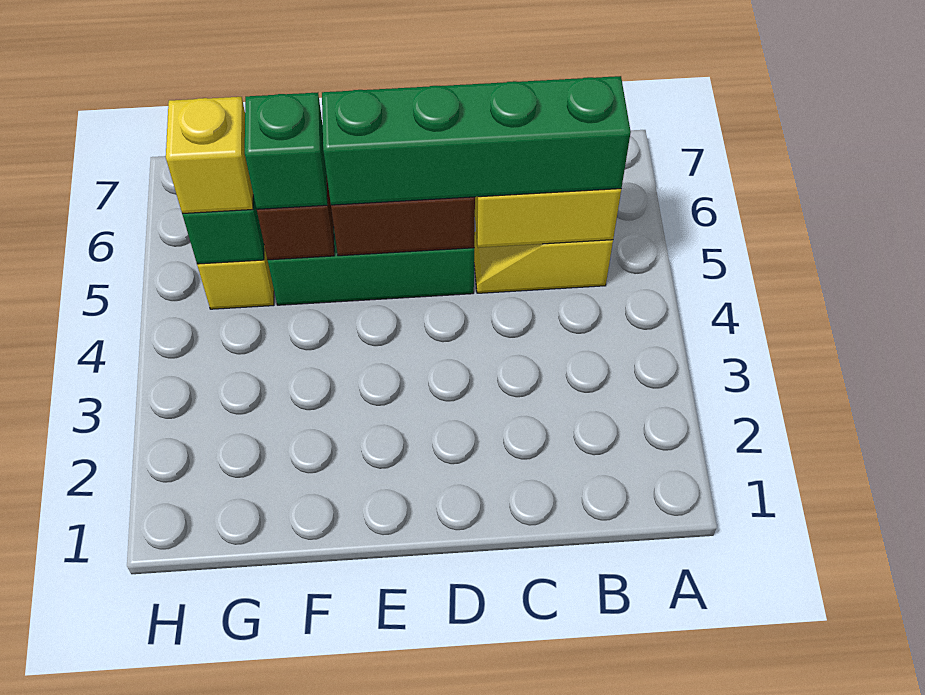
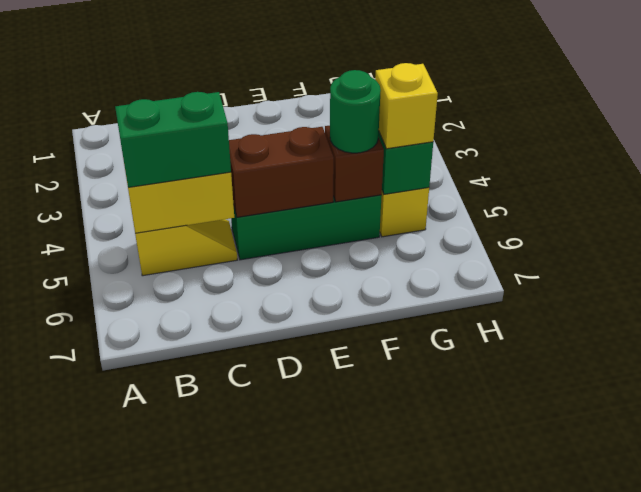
green 1x4 brick [322,76,631,205] -> green 1x2 brick [115,92,231,187]
green 1x1 brick [245,93,327,209] -> green 1x1 round brick [330,70,381,153]

